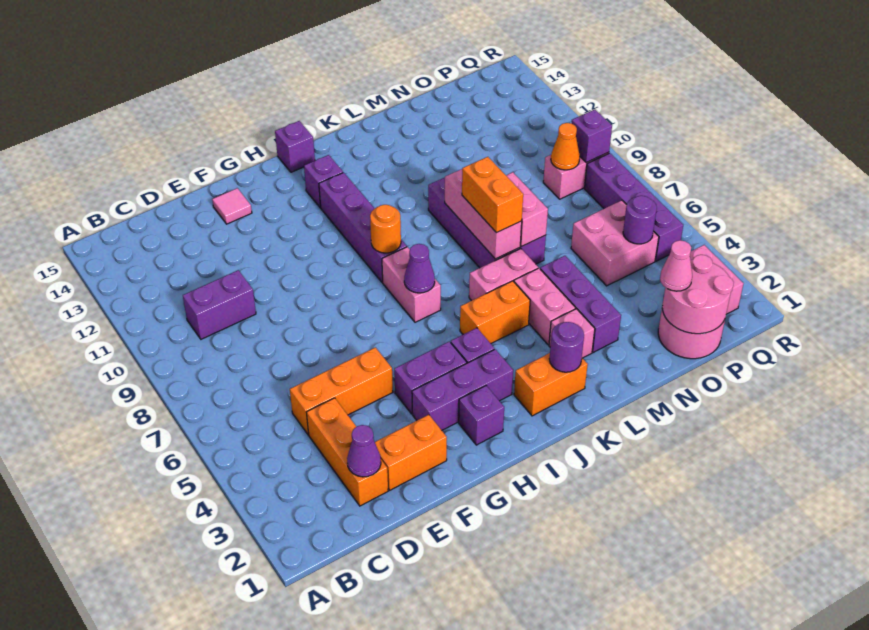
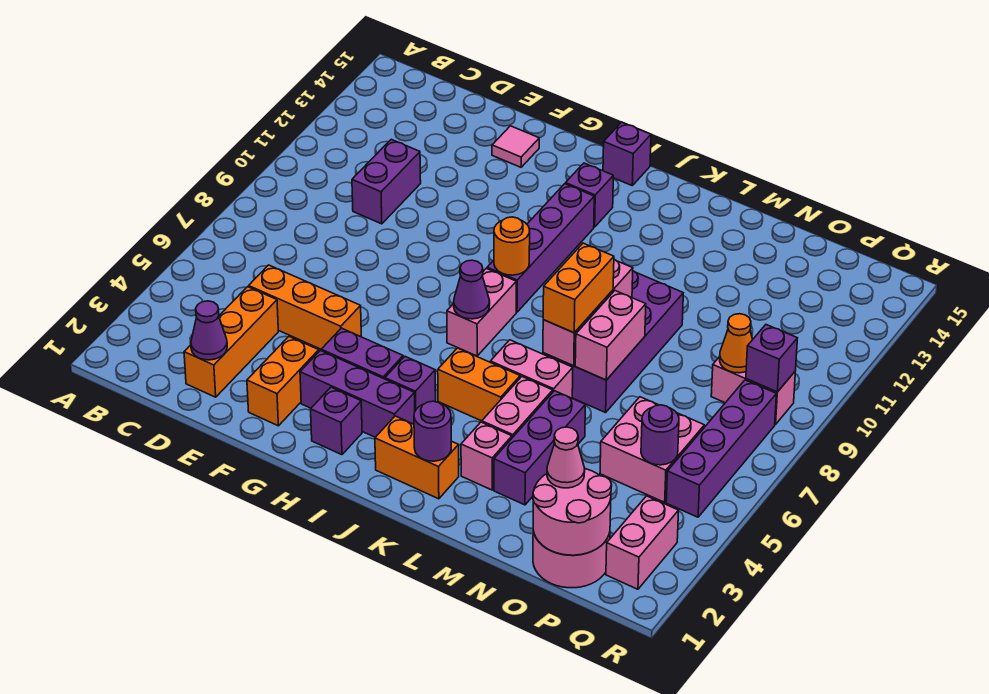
purple 1x2 brick [183,270,256,339] -> purple 1x2 brick turned to [352,139,421,224]
orange 1x2 brick [375,415,447,490] -> orange 1x2 brick turned to [247,337,319,426]

